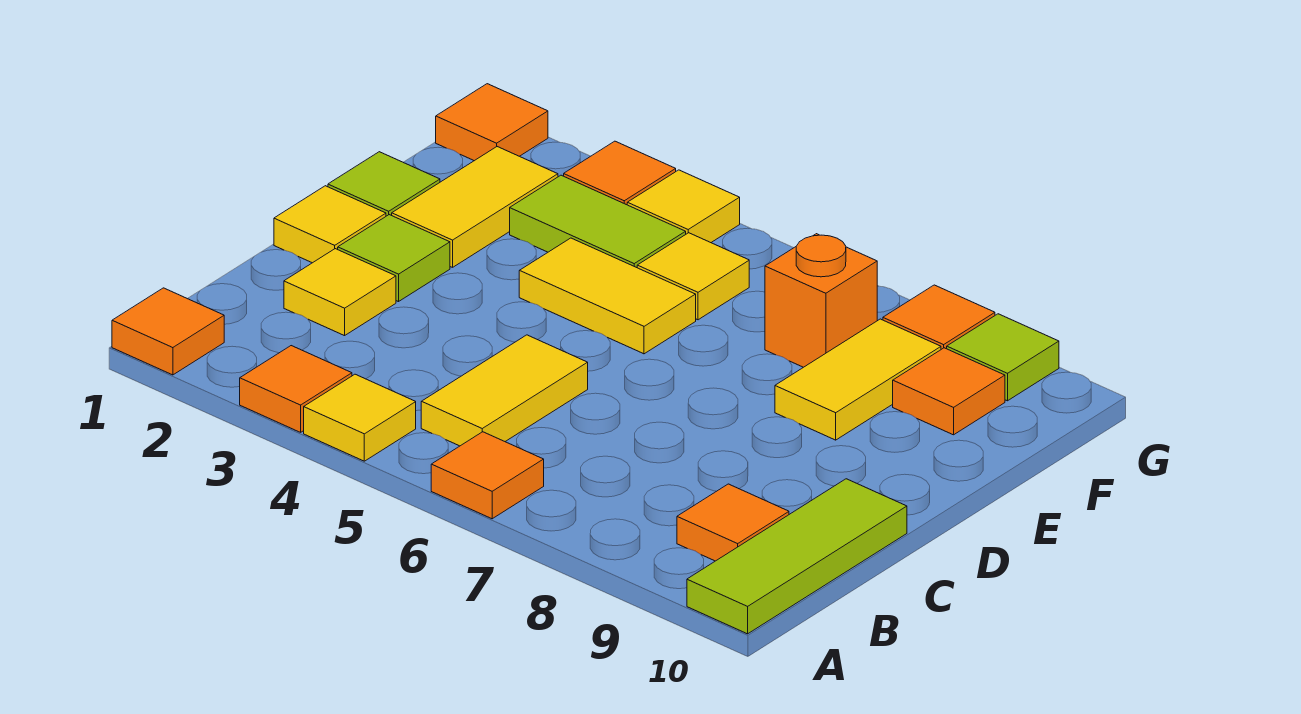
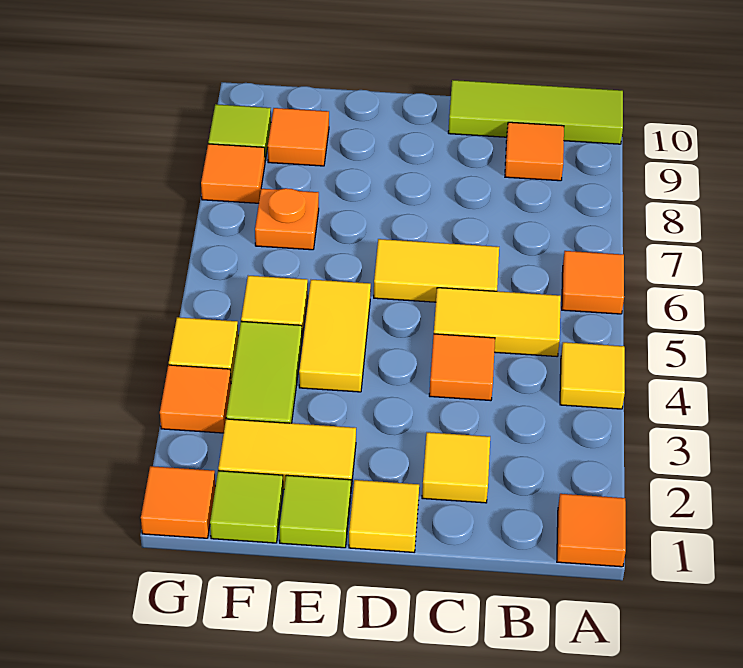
orange 1x1 tile [240,346,352,432] -> orange 1x1 tile moved to [429,334,495,401]
lime 1x1 tile [338,215,450,302] -> lime 1x1 tile moved to [210,471,283,543]
yellow 1x2 tile [775,319,941,440] -> yellow 1x2 tile moved to [374,239,499,302]
orange 1x1 brick [765,234,877,367] -> orange 1x1 plate [255,188,319,250]

